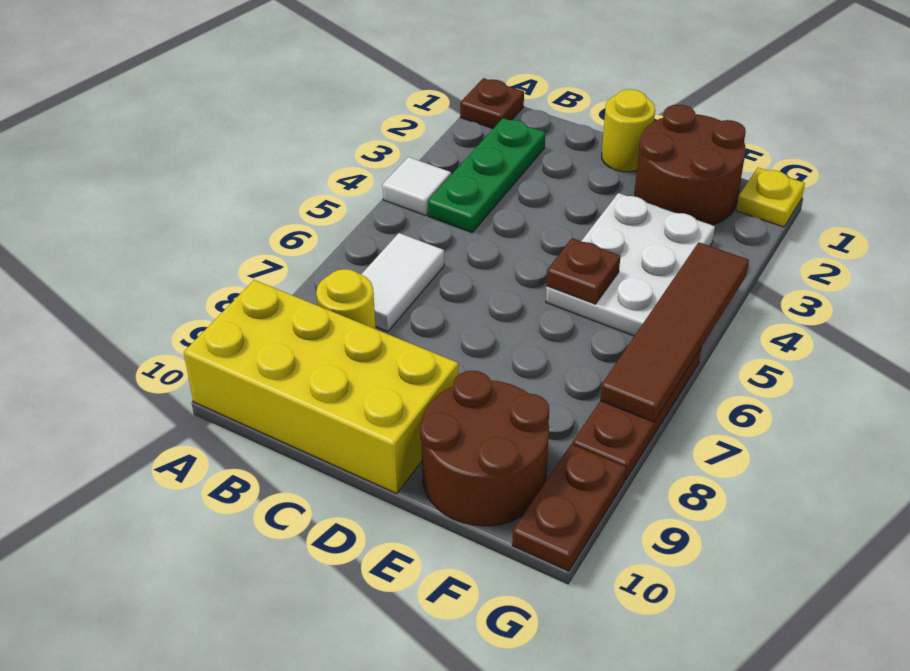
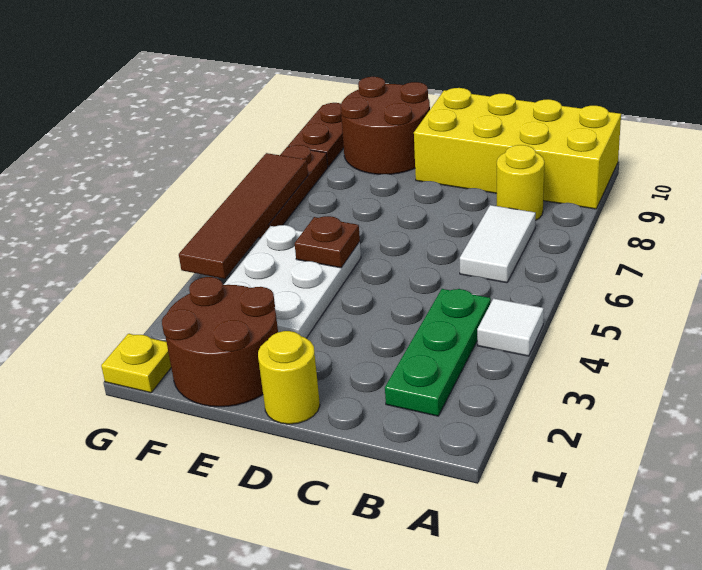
brown 1x1 plate [460,78,524,129] -> none

